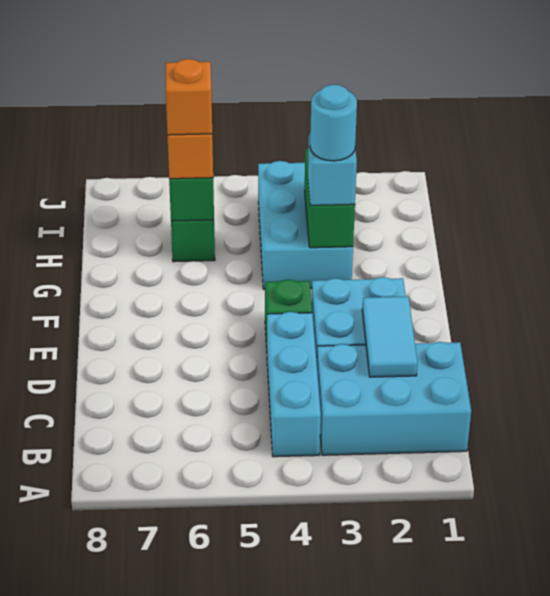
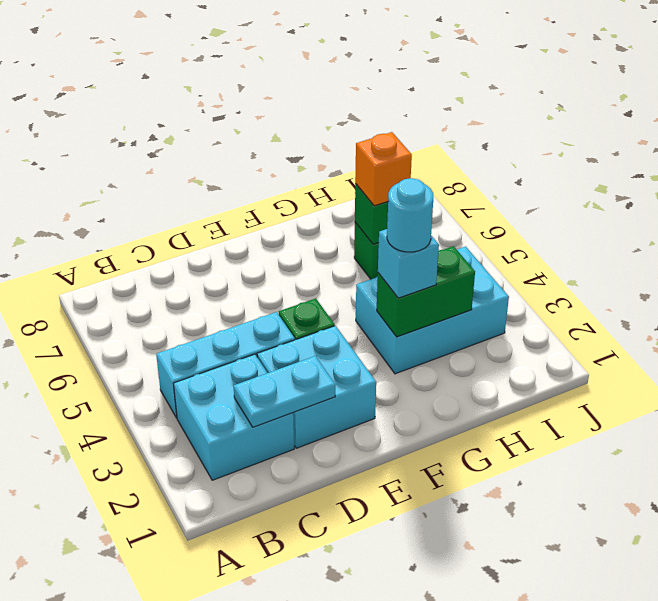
cyan 2x3 brick [317,342,471,455] -> cyan 2x2 brick [174,354,294,480]
cyan 1x2 tile [362,296,418,377] -> cyan 1x2 plate [234,356,335,427]
orange 1x1 brick [166,59,212,135] -> none

